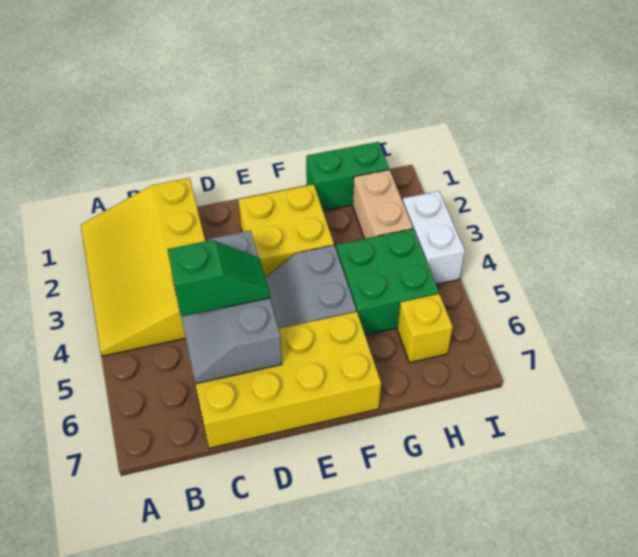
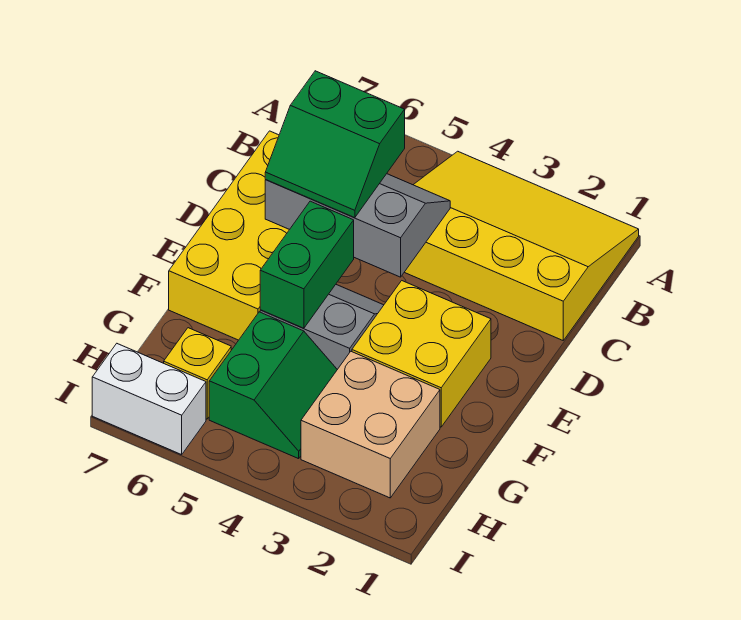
green 1x2 slope [167,240,270,317] -> green 2x2 slope [265,71,405,218]
green 1x2 brick [306,142,389,211] -> green 1x2 brick moved to [260,201,354,328]
green 2x2 brick [336,229,439,335] -> green 2x2 slope [209,312,337,459]
tan 1x2 brick [353,170,413,239] -> tan 2x2 brick [301,352,440,498]
white 1x2 brick [403,191,465,284] -> white 1x2 brick moved to [92,344,206,455]

